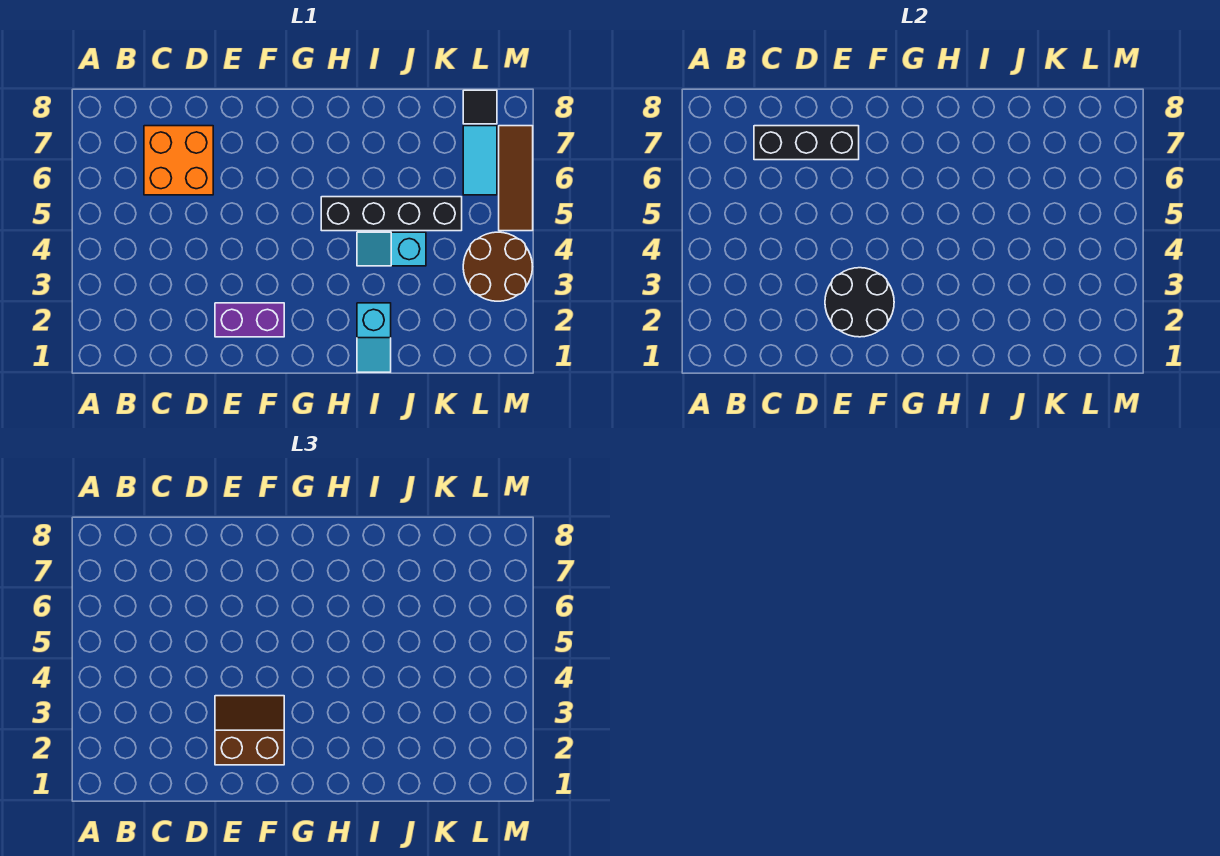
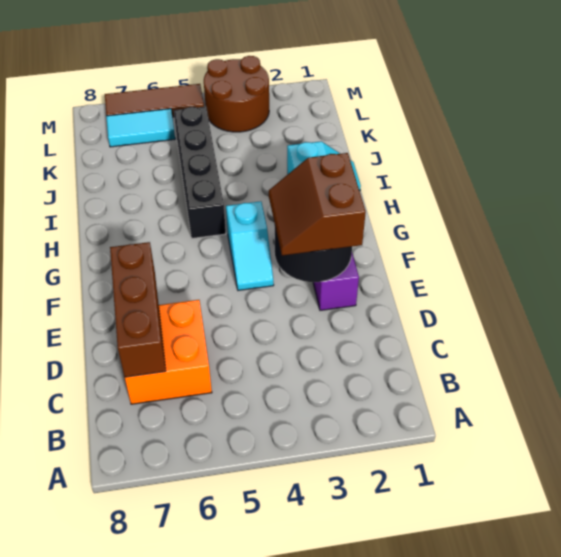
black 1x3 brick [754,126,859,160] -> brown 1x3 brick [110,242,166,377]
cyan 1x2 slope [357,232,426,266] -> cyan 1x2 slope moved to [226,201,274,290]
black 1x1 tile [463,90,497,124] -> none

